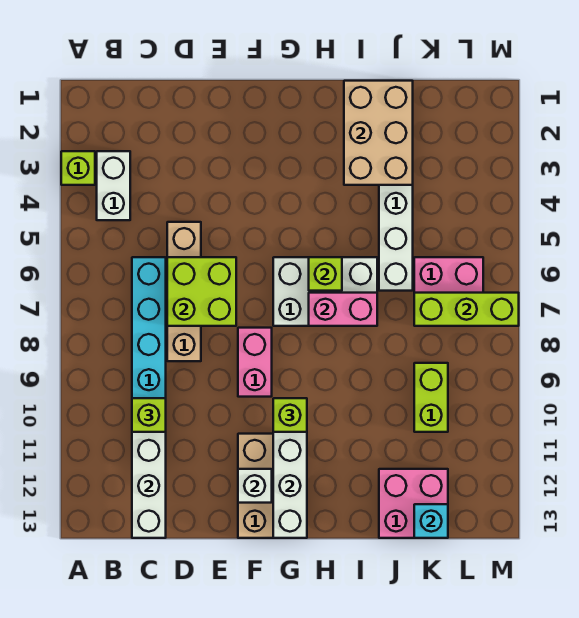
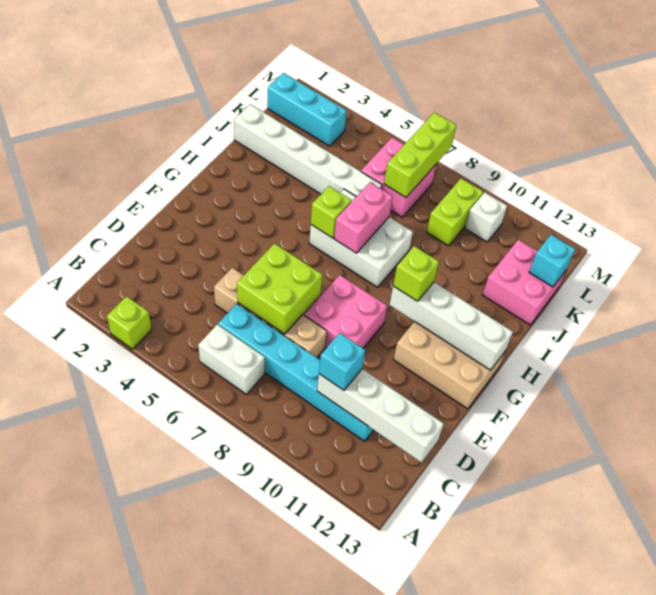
white 1x2 brick [97,151,130,220] -> white 1x2 brick moved to [198,324,265,395]
lime 1x1 brick [132,398,166,432] -> cyan 1x1 brick [319,333,365,390]
pink 1x2 brick [238,328,272,397] -> pink 2x2 brick [305,275,387,348]
white 1x1 brick [238,469,272,503] -> white 1x1 brick moved to [465,192,507,242]
white 2x3 brick [273,257,377,326] -> white 2x3 brick turned to [309,189,413,287]
tan 2x3 brick [344,81,413,185] -> none
lime 1x2 brick [414,363,448,432] -> lime 1x2 brick turned to [427,178,483,246]
none -> cyan 1x3 brick [268,73,347,146]

